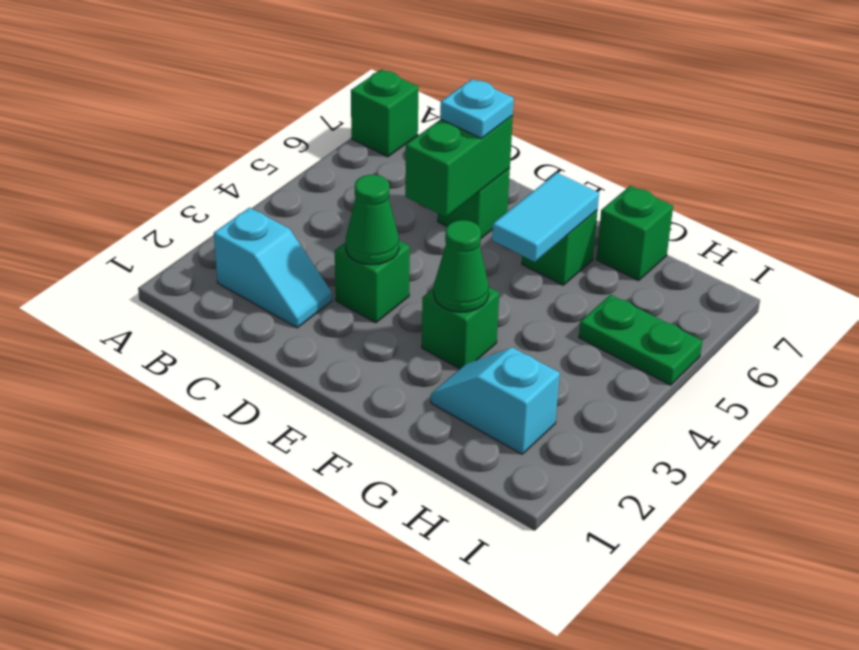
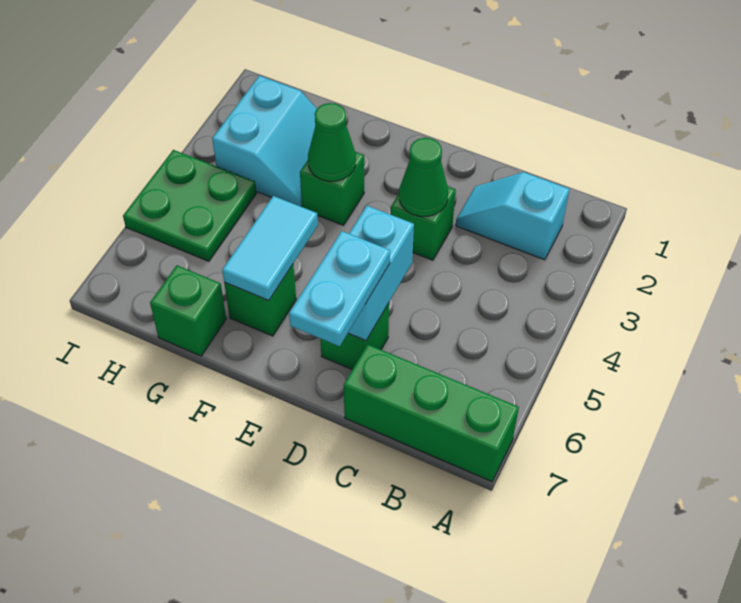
green 1x1 brick [351,69,419,157] -> green 1x3 brick [344,344,519,482]
green 1x2 brick [405,116,513,217] -> cyan 1x2 brick [348,206,414,341]
cyan 1x1 plate [440,79,514,139] -> cyan 1x2 plate [289,231,390,346]
cyan 1x2 slope [431,348,560,454] -> cyan 2x2 slope [212,76,317,207]
green 1x2 plate [579,295,702,385] -> green 2x2 plate [123,150,256,261]

